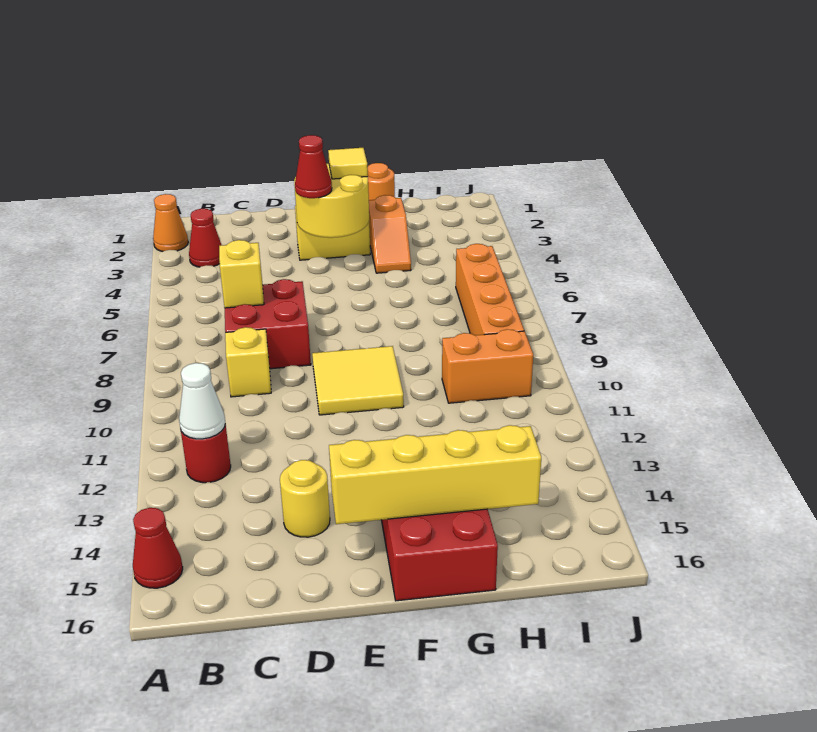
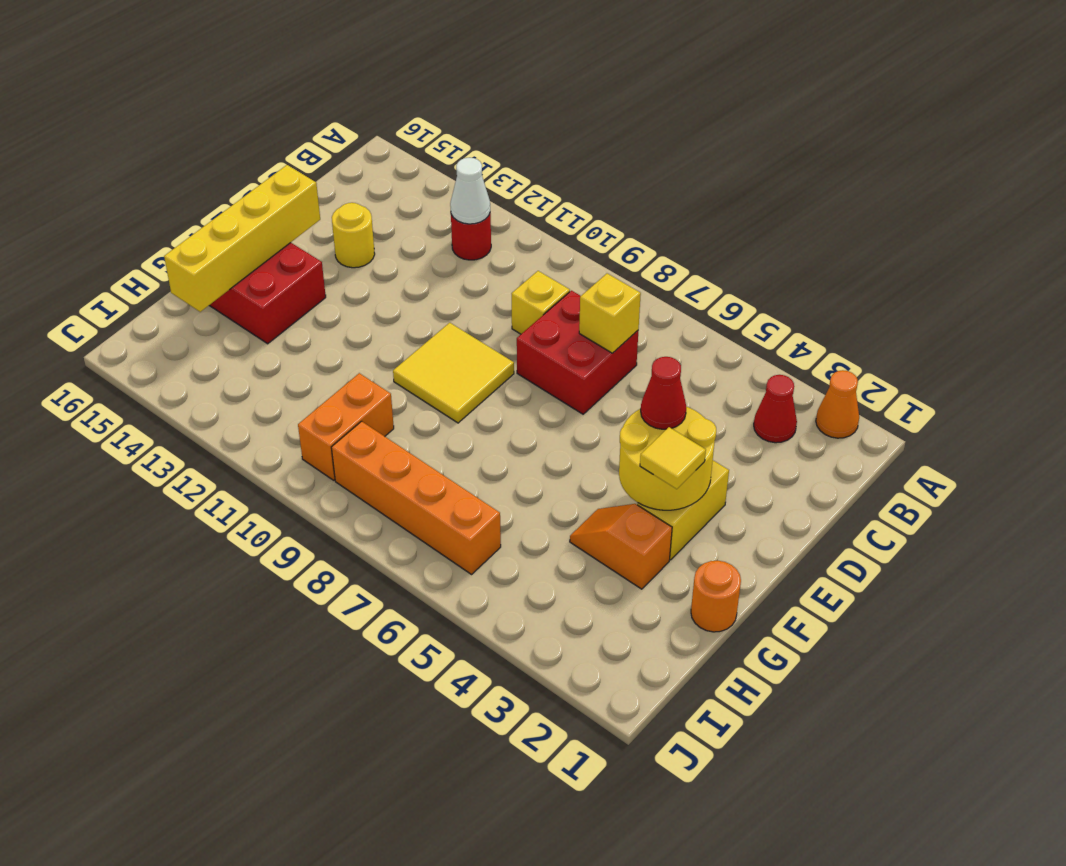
red 1x1 cone [133,508,183,588] -> none

